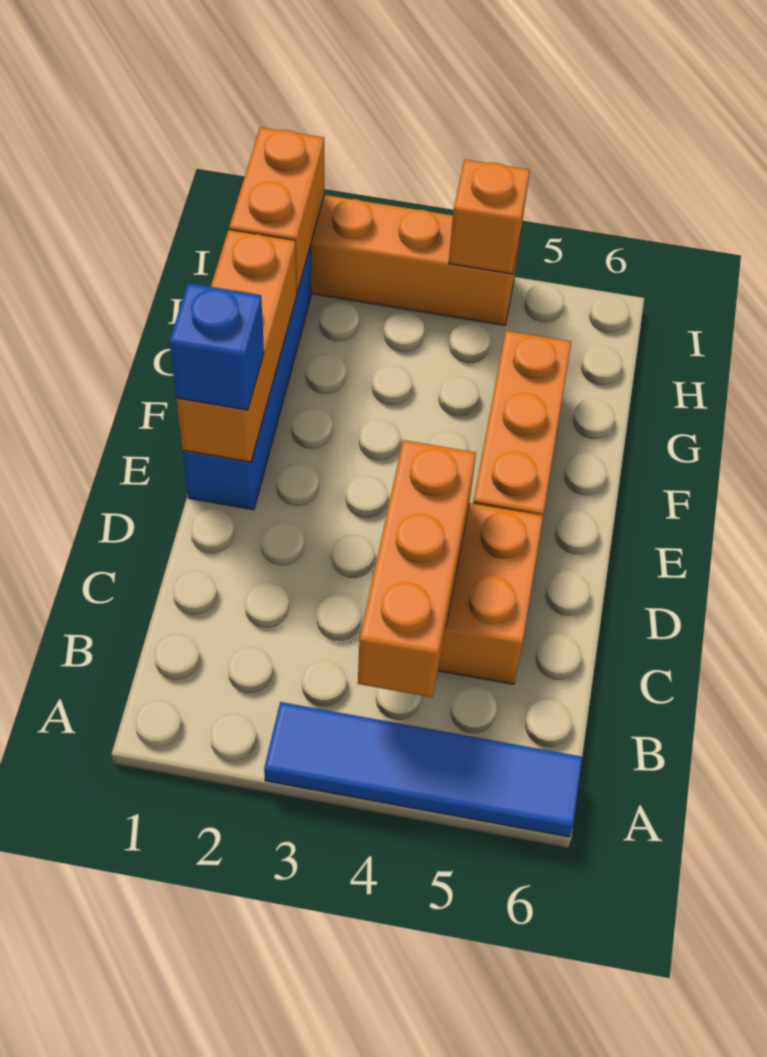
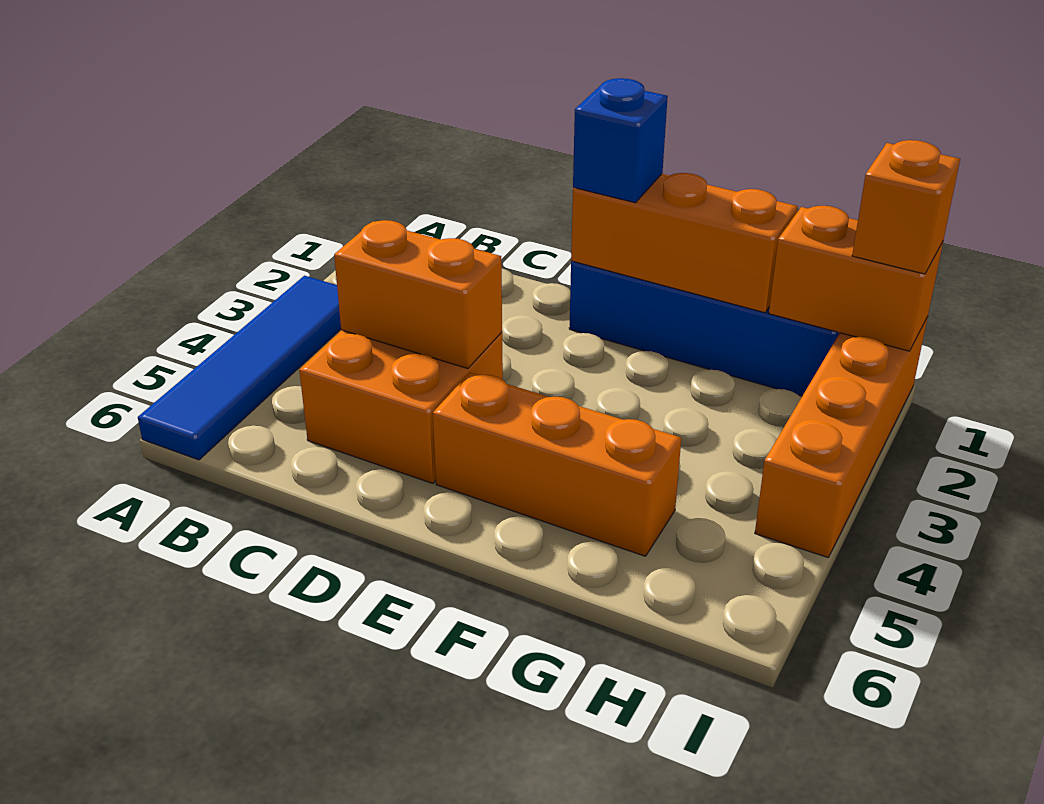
orange 1x3 brick [358,440,476,697] -> orange 1x2 brick [334,220,502,369]
orange 1x1 brick [449,160,530,274] -> orange 1x1 brick moved to [852,140,960,274]

